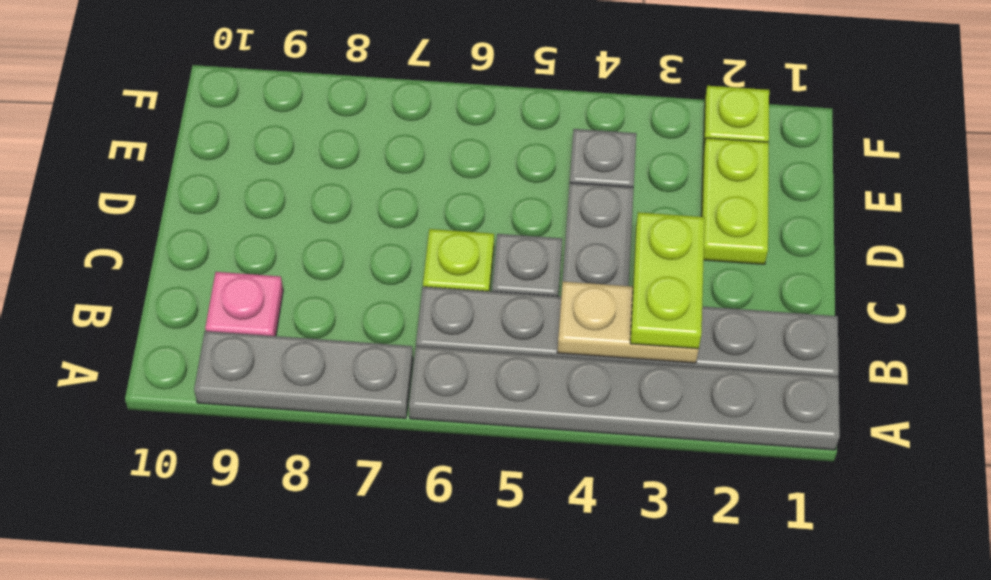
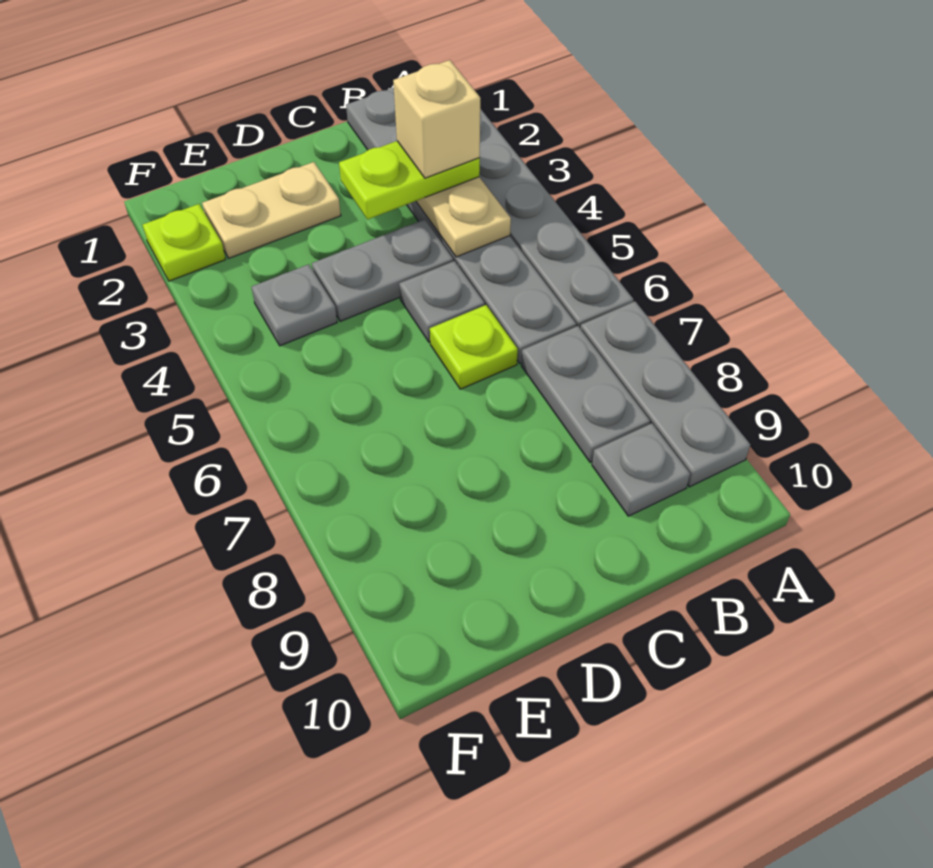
none -> tan 1x1 brick [393,60,480,178]
none -> grey 1x2 plate [521,326,650,463]
pink 1x1 plate [205,272,283,336] -> grey 1x1 plate [592,423,690,516]
lime 1x2 plate [701,138,769,264] -> tan 1x2 plate [202,162,341,258]

